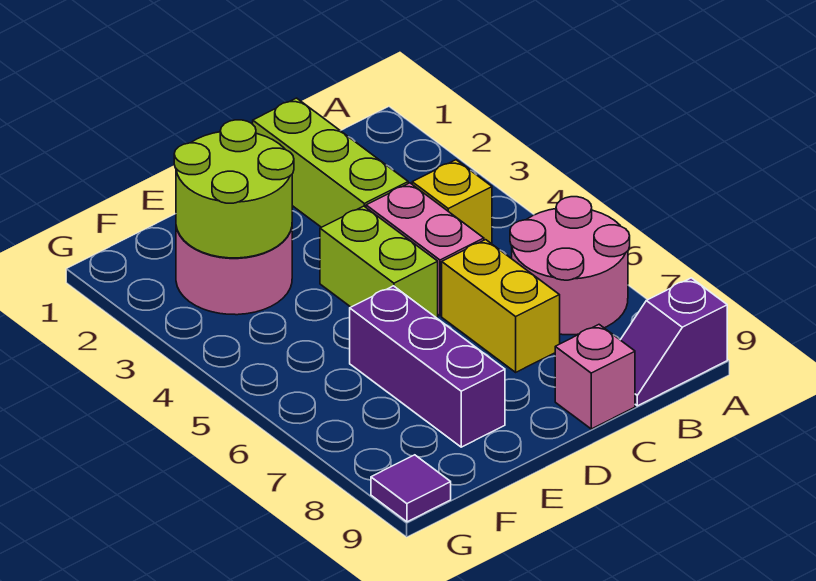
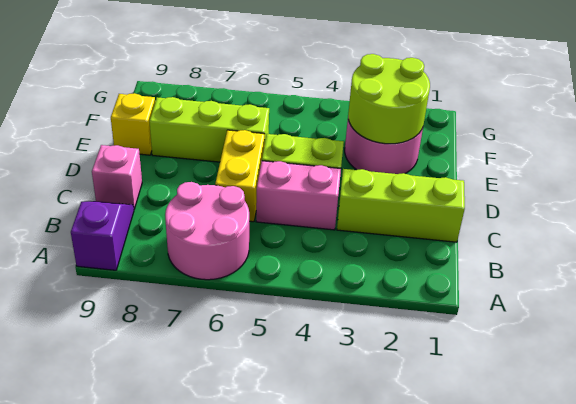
yellow 1x1 brick [412,160,492,243] -> yellow 1x1 brick moved to [111,93,155,155]
yellow 1x2 brick [442,240,560,372] -> yellow 1x2 brick turned to [215,130,265,222]
purple 1x3 brick [350,286,505,447] -> lime 1x3 brick [149,97,269,162]
purple 1x1 tile [371,455,451,522] -> none

